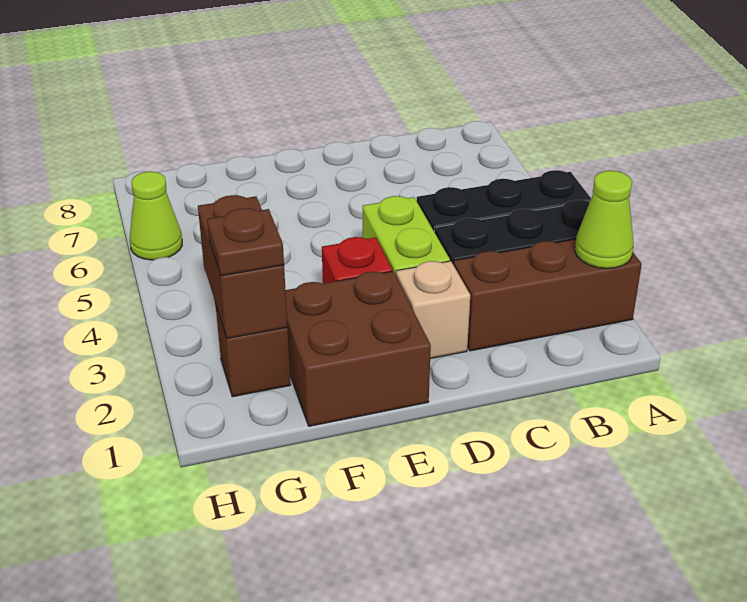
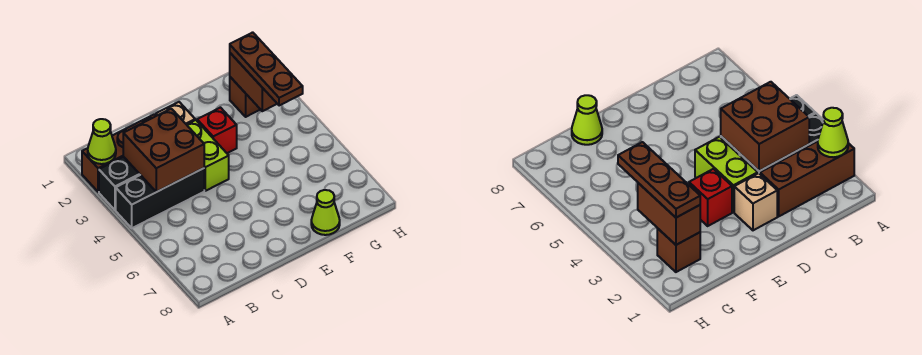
brown 2x2 brick [285,271,431,426] -> brown 2x2 brick moved to [123,109,204,192]
brown 1x1 plate [207,208,284,276] -> brown 1x3 plate [230,32,303,106]
lime 1x1 cone [130,172,182,260] -> lime 1x1 cone moved to [311,190,340,235]

